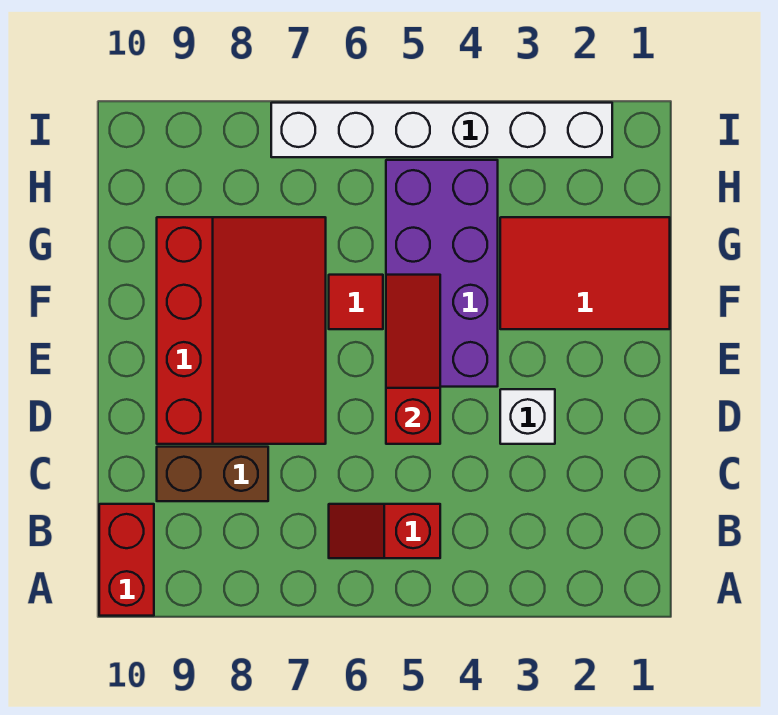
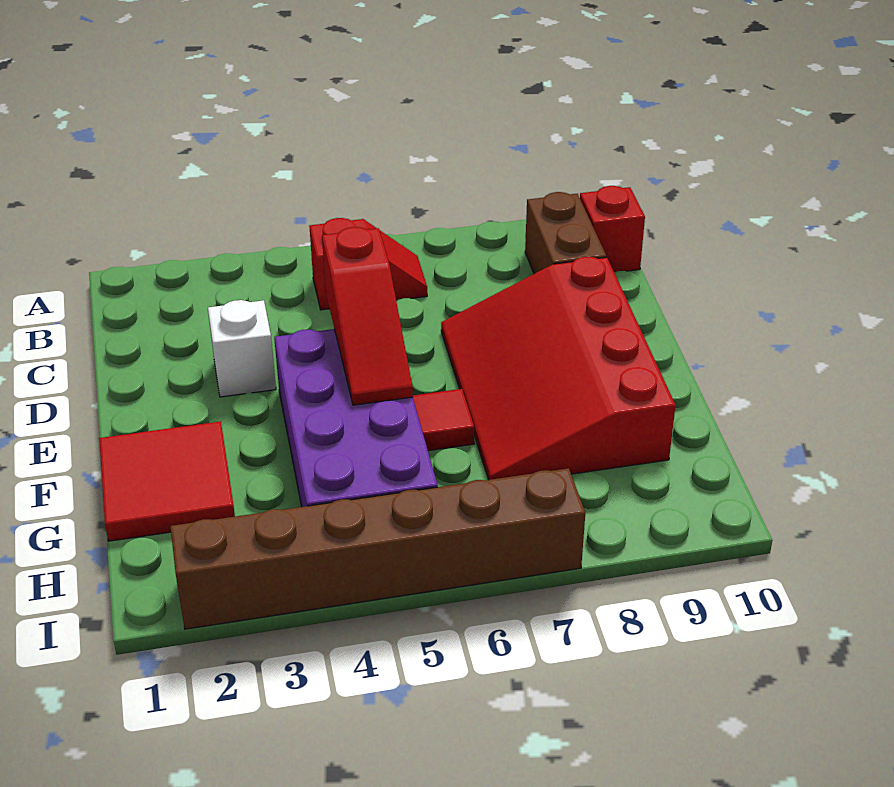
red 1x2 brick [99,504,154,616] -> red 1x1 brick [580,186,645,272]
brown 1x2 brick [157,447,268,501] -> brown 1x2 brick turned to [525,192,606,274]
red 2x3 tile [500,217,670,329] -> red 2x2 tile [99,421,235,541]
white 1x6 brick [271,103,612,157] -> brown 1x6 brick [171,468,585,629]

